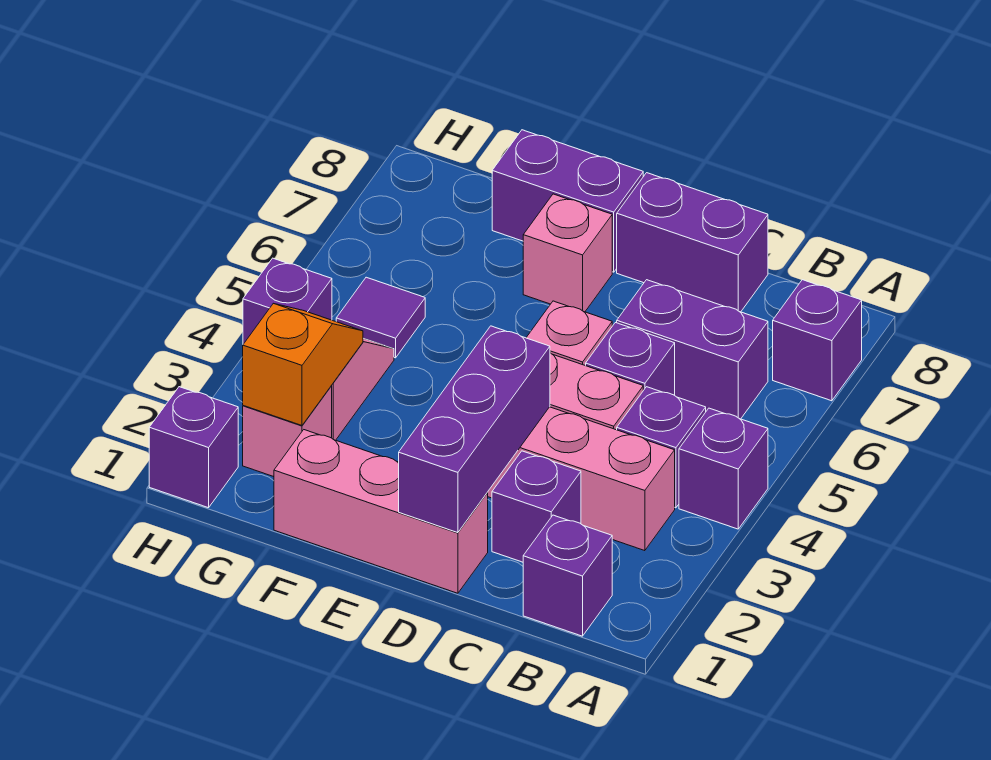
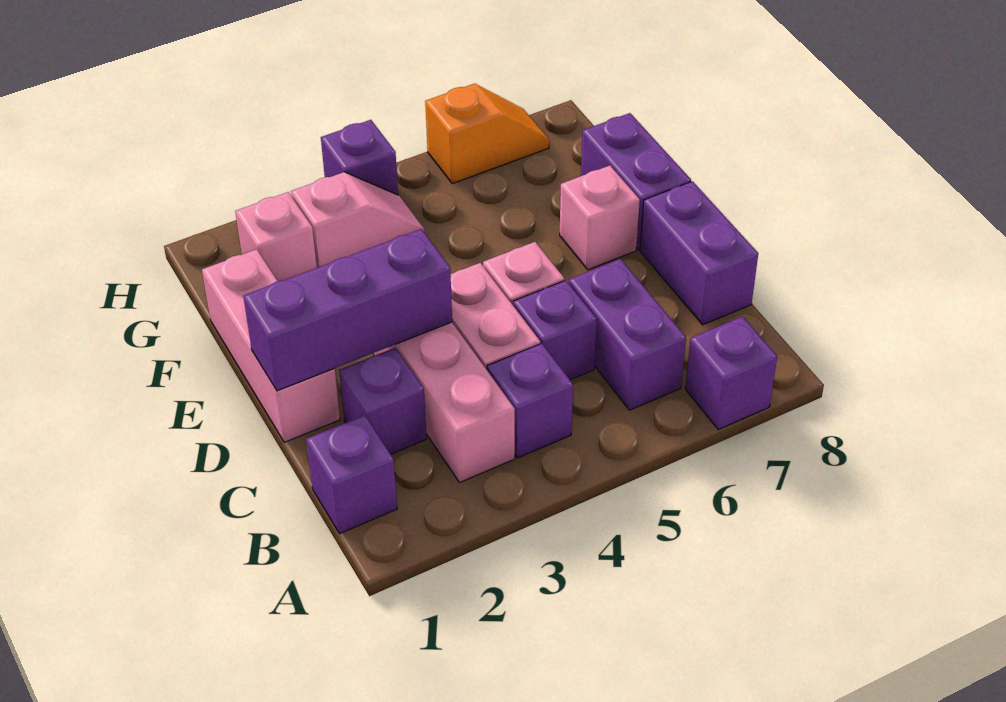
purple 1x1 brick [679,408,768,529] -> none
orange 1x2 slope [243,303,363,425] -> orange 1x2 slope moved to [425,84,549,184]
purple 1x1 tile [336,277,425,358] -> none
purple 1x1 brick [149,387,238,508] -> none

